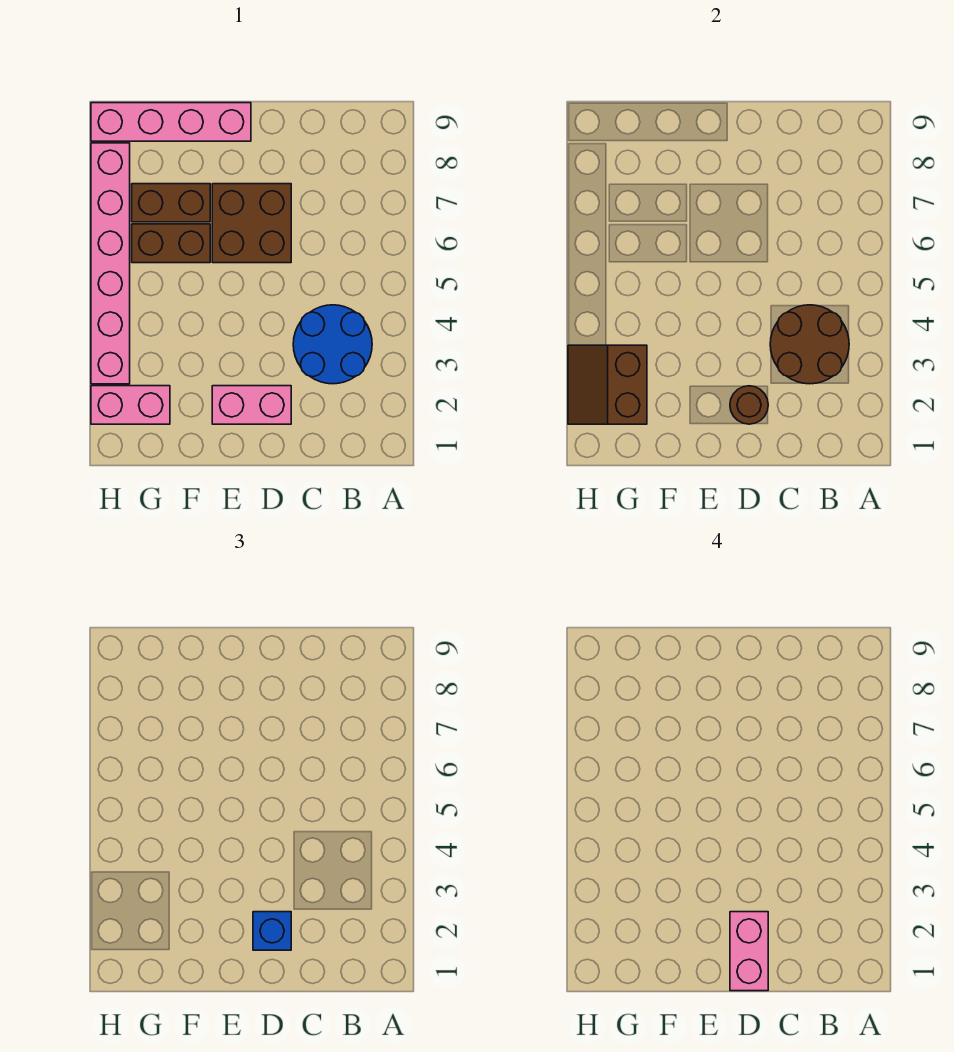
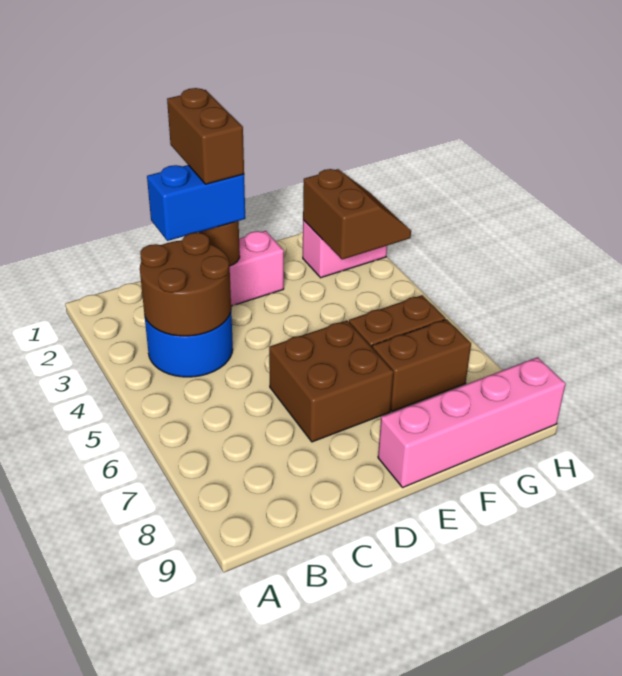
pink 1x2 brick [730,912,768,991] -> brown 1x2 brick [167,88,244,184]
blue 1x1 brick [253,912,291,950] -> blue 1x2 brick [147,165,245,241]
pink 1x6 brick [91,143,130,384] -> none

